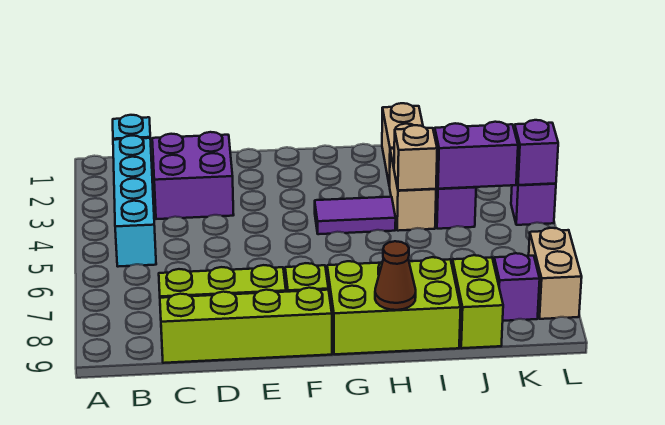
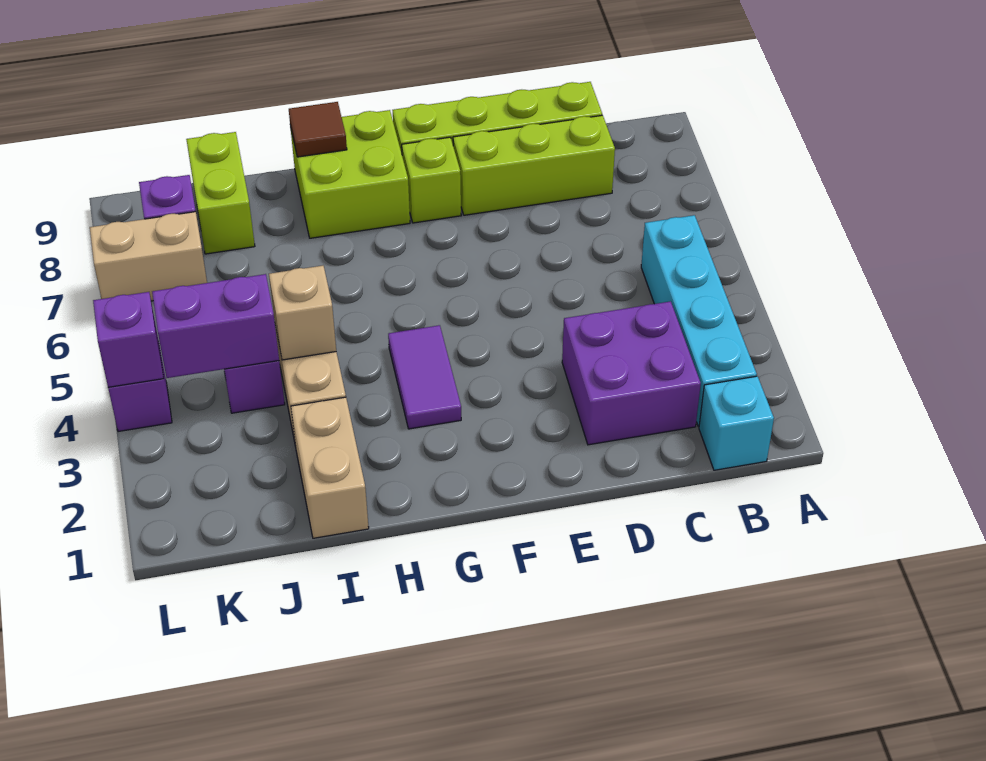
purple 1x2 tile [315,197,396,234] -> purple 1x2 tile turned to [388,325,461,429]
lime 2x3 brick [327,257,461,354] -> lime 2x2 brick [290,110,410,238]
brown 1x1 cone [375,241,416,310] -> brown 1x1 tile [289,102,347,157]
tan 1x2 brick [529,228,582,319] -> tan 1x2 brick turned to [90,212,207,301]

